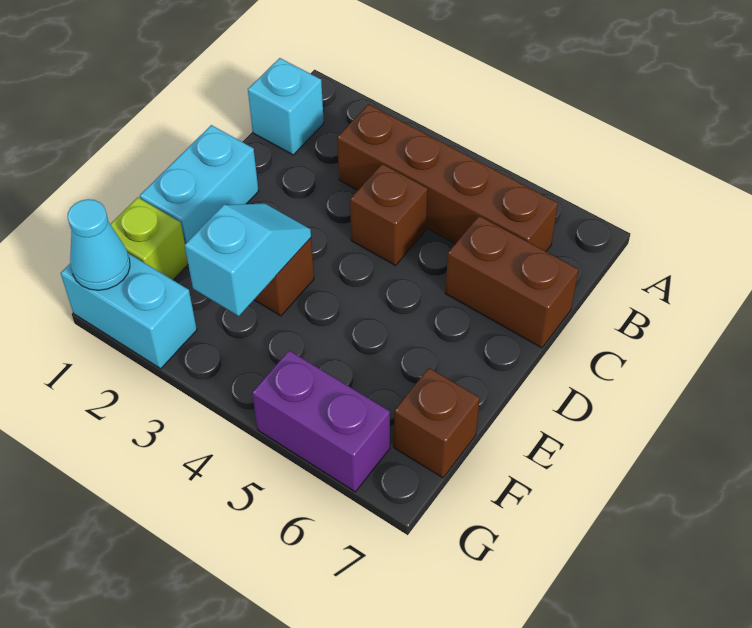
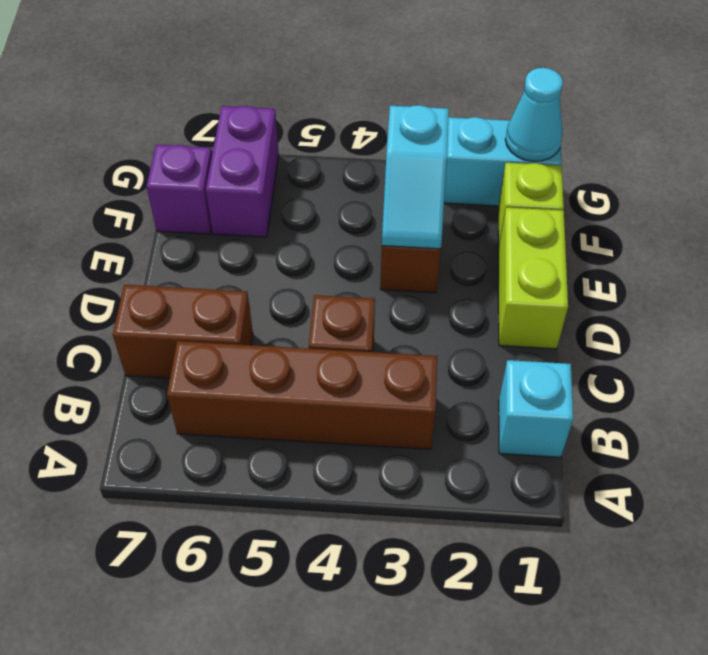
cyan 1x2 brick [140,125,259,244] -> lime 1x2 brick [498,208,568,349]
brown 1x1 brick [394,368,480,478] -> purple 1x1 brick [147,145,212,234]
purple 1x2 brick [252,350,390,492] -> purple 1x2 brick turned to [206,106,279,237]

